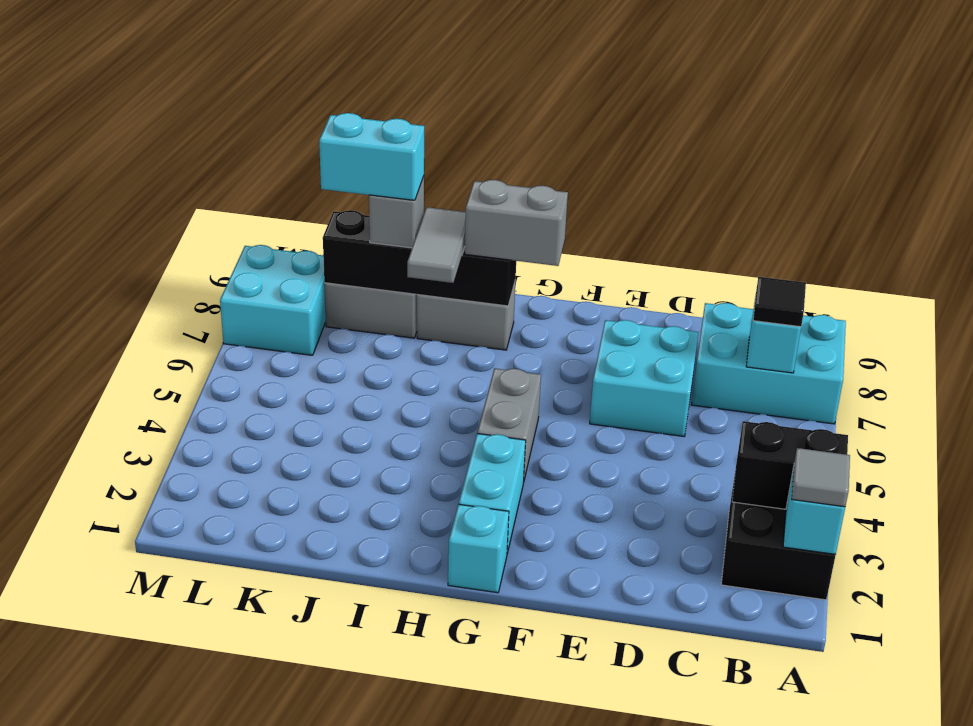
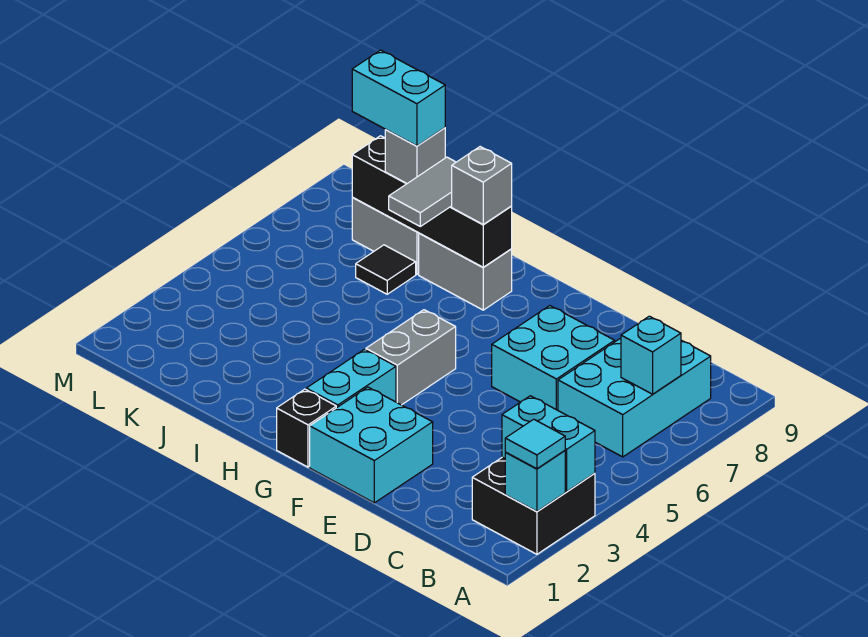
grey 1x1 tile [792,448,850,507] -> cyan 1x1 tile [505,419,565,469]
black 1x2 brick [732,421,848,509] -> cyan 1x2 brick [502,396,595,492]
cyan 2x3 brick [692,303,846,424] -> cyan 2x3 brick turned to [558,338,711,457]
black 1x1 tile [753,277,806,327] -> black 1x1 tile moved to [356,245,416,294]
cyan 1x1 brick [448,504,509,593] -> black 1x1 brick [277,389,336,467]
grey 1x2 brick [465,180,568,266] -> grey 1x1 brick [452,147,512,225]
cyan 2x2 brick [220,245,326,355] -> cyan 2x2 brick moved to [310,387,433,503]

